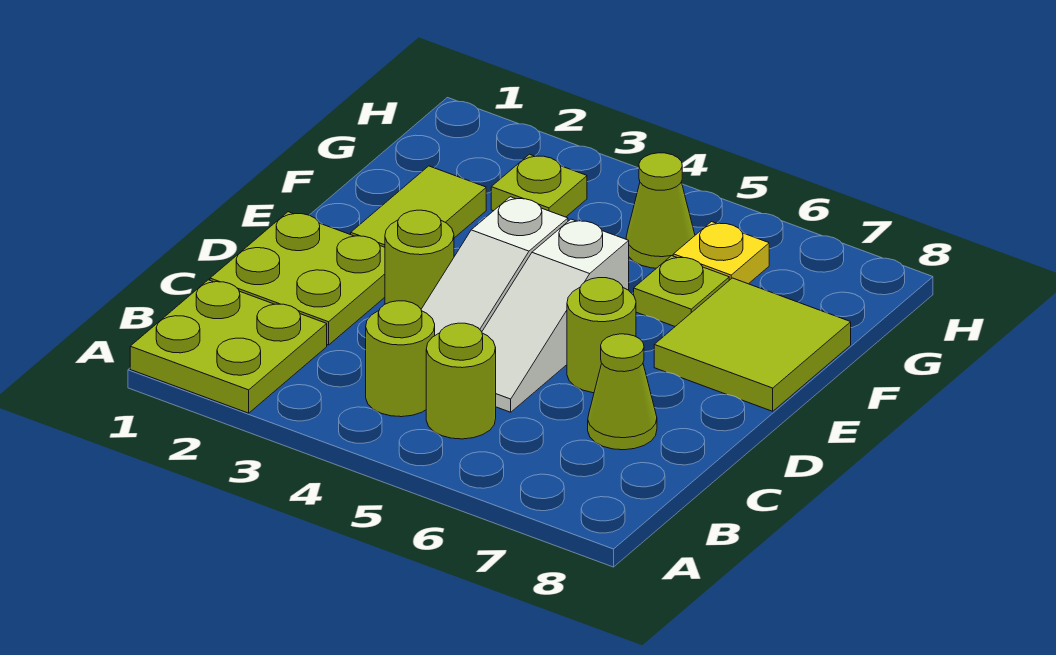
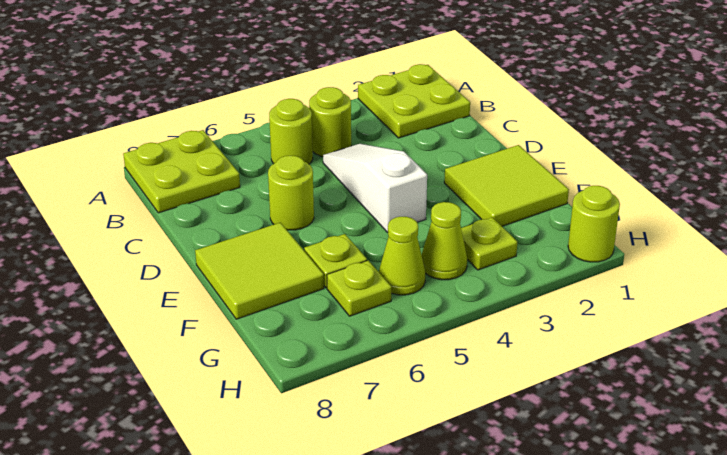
lime 2x2 plate [210,212,385,345] -> lime 2x2 plate moved to [123,130,240,213]
white 1x3 slope [482,219,629,412] -> none
lime 1x1 cone [588,334,657,450] -> lime 1x1 cone moved to [422,202,467,280]
lime 1x1 round brick [385,210,454,309] -> lime 1x1 round brick moved to [568,186,620,262]
lime 1x2 tile [351,166,486,247] -> lime 2x2 tile [444,145,569,226]
yellow 1x1 plate [673,222,769,284] -> lime 1x1 plate [327,260,392,316]

